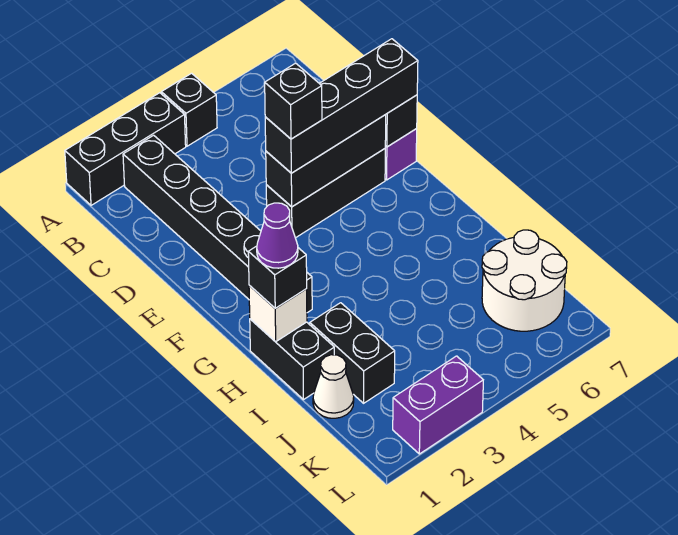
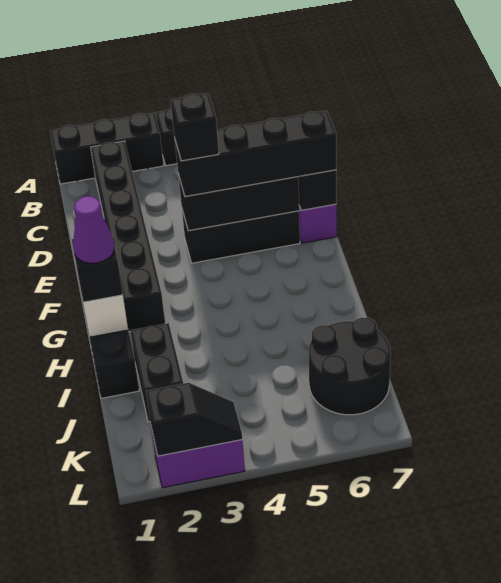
white 1x1 cone [313,355,354,418] -> none
white 2x2 round brick [482,230,567,331] -> black 2x2 round brick [309,318,391,415]
none -> black 1x2 slope [146,383,242,456]

